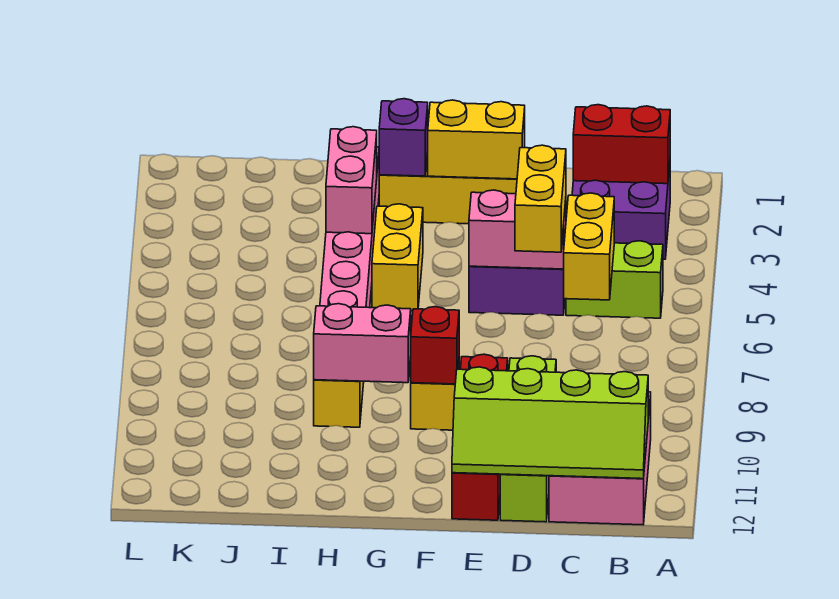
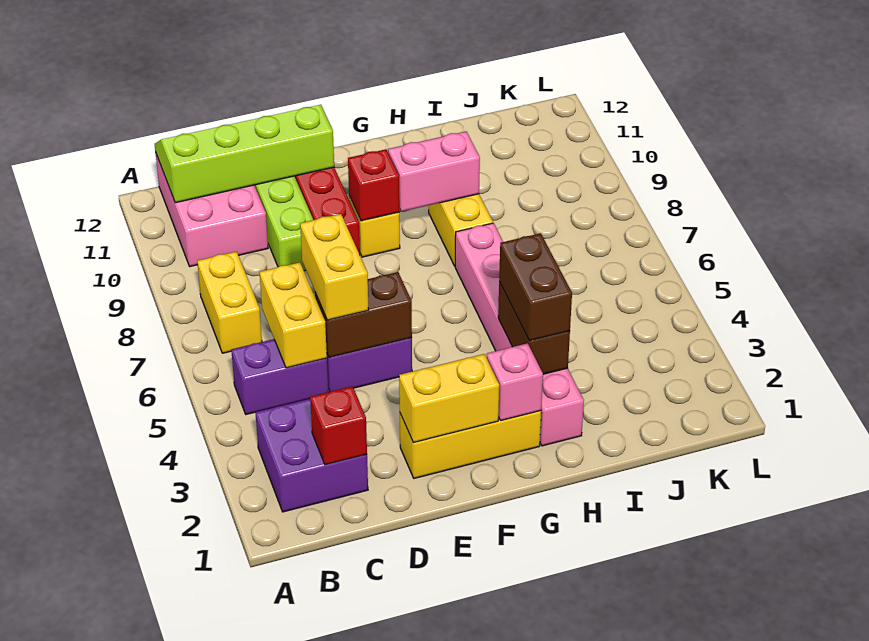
red 1x2 brick [573,105,670,184] -> red 1x1 brick [310,386,367,465]
lime 1x2 brick [566,241,663,318] -> purple 1x2 brick [231,339,328,414]
pink 1x2 brick [469,190,566,269] -> brown 1x2 brick [315,272,412,358]
purple 1x1 brick [379,99,428,176] -> pink 1x1 brick [487,343,543,421]
yellow 1x2 brick [372,204,423,311] -> yellow 1x2 brick moved to [197,251,262,353]
pink 1x2 brick [326,127,377,234] -> brown 1x2 brick [498,282,570,374]
none -> brown 1x2 brick [499,233,572,341]

